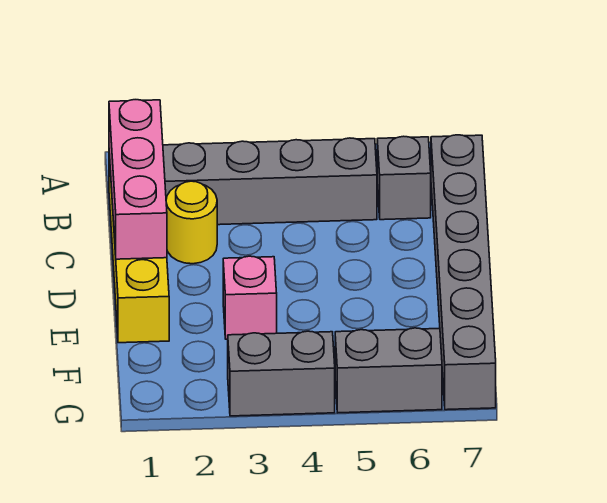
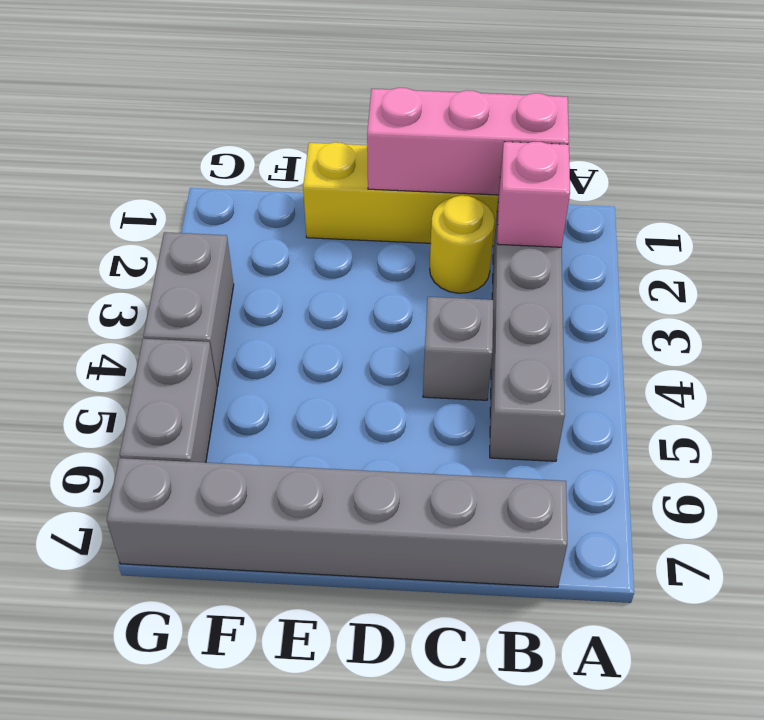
grey 1x1 brick [377,136,431,220] -> grey 1x1 brick moved to [423,297,493,400]
pink 1x1 brick [223,256,277,339] -> pink 1x1 brick moved to [498,142,570,247]

